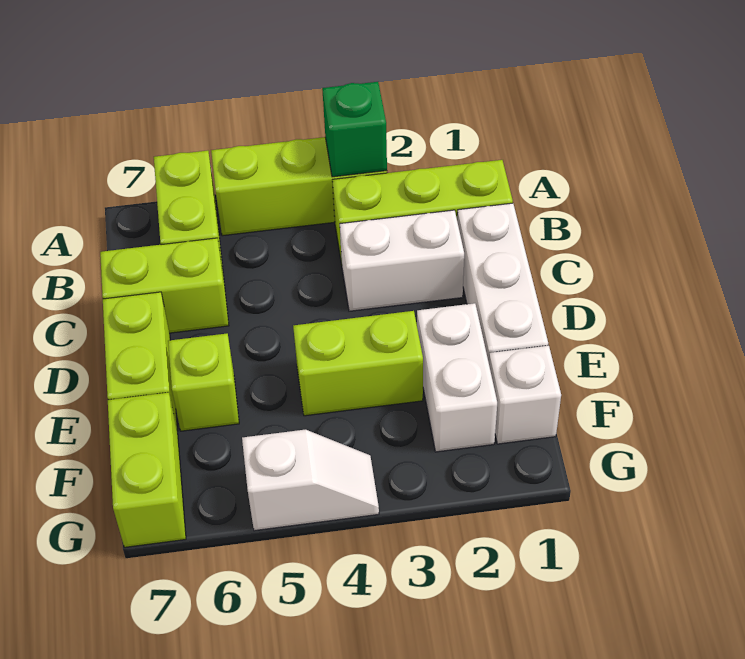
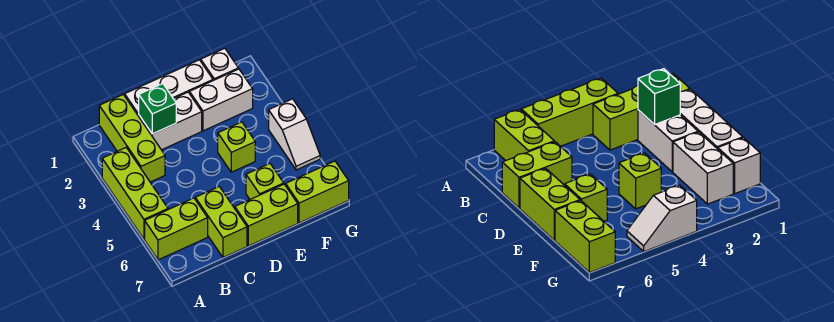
green 1x1 brick [322,82,387,177] -> green 1x1 brick moved to [139,84,176,134]
white 1x2 brick [340,210,464,311] -> white 1x2 brick turned to [139,92,202,150]
lime 1x2 brick [293,311,423,416] -> lime 1x1 brick [218,122,255,172]
white 1x2 slope [242,430,379,531] -> white 1x2 slope turned to [269,99,320,170]

